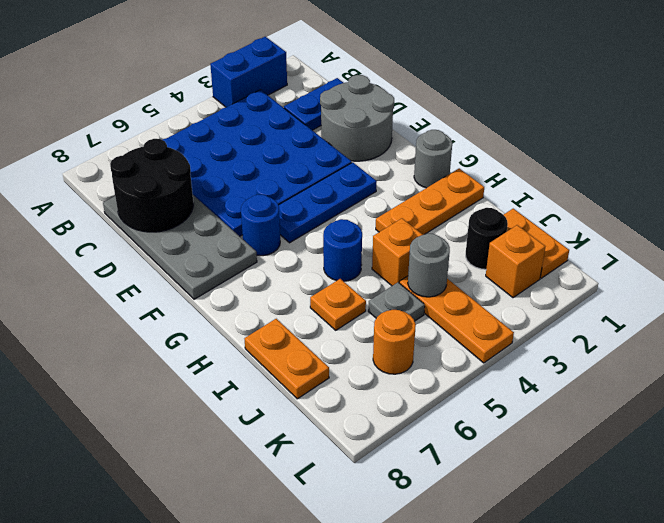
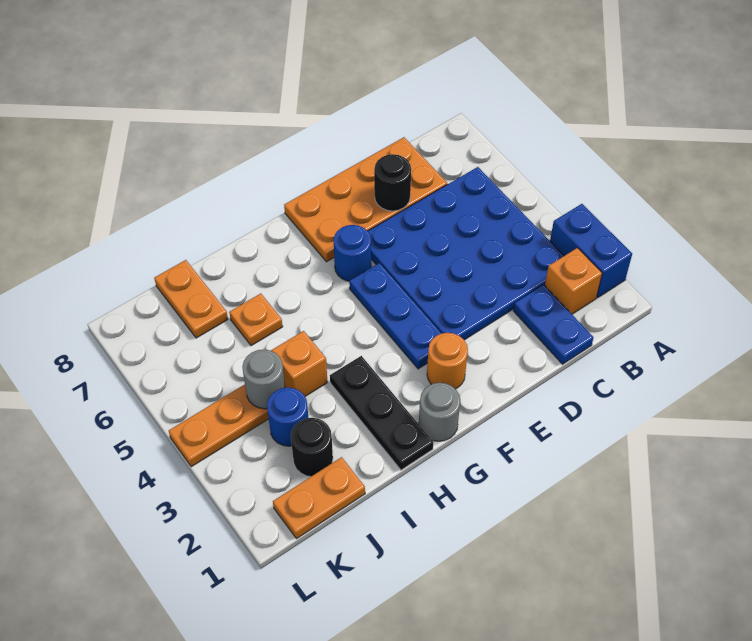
grey 2x4 plate [103,195,257,299] -> orange 2x4 plate [284,137,447,262]
black 2x2 round brick [110,139,194,232] -> black 1x1 round brick [374,154,411,211]
grey 2x2 round brick [320,75,394,161] -> none
orange 1x3 plate [376,168,484,235] -> black 1x3 plate [330,356,433,470]
blue 1x1 round brick [323,219,362,281] -> blue 1x1 round brick moved to [267,388,308,446]
orange 1x2 plate [245,319,329,399] -> orange 1x2 plate turned to [154,260,228,338]
grey 1x1 plate [368,282,425,321] -> none
orange 1x1 brick [486,225,545,298] -> orange 1x1 brick moved to [545,248,602,314]
orange 1x1 round brick [373,310,416,374] -> orange 1x1 round brick moved to [427,333,468,389]

